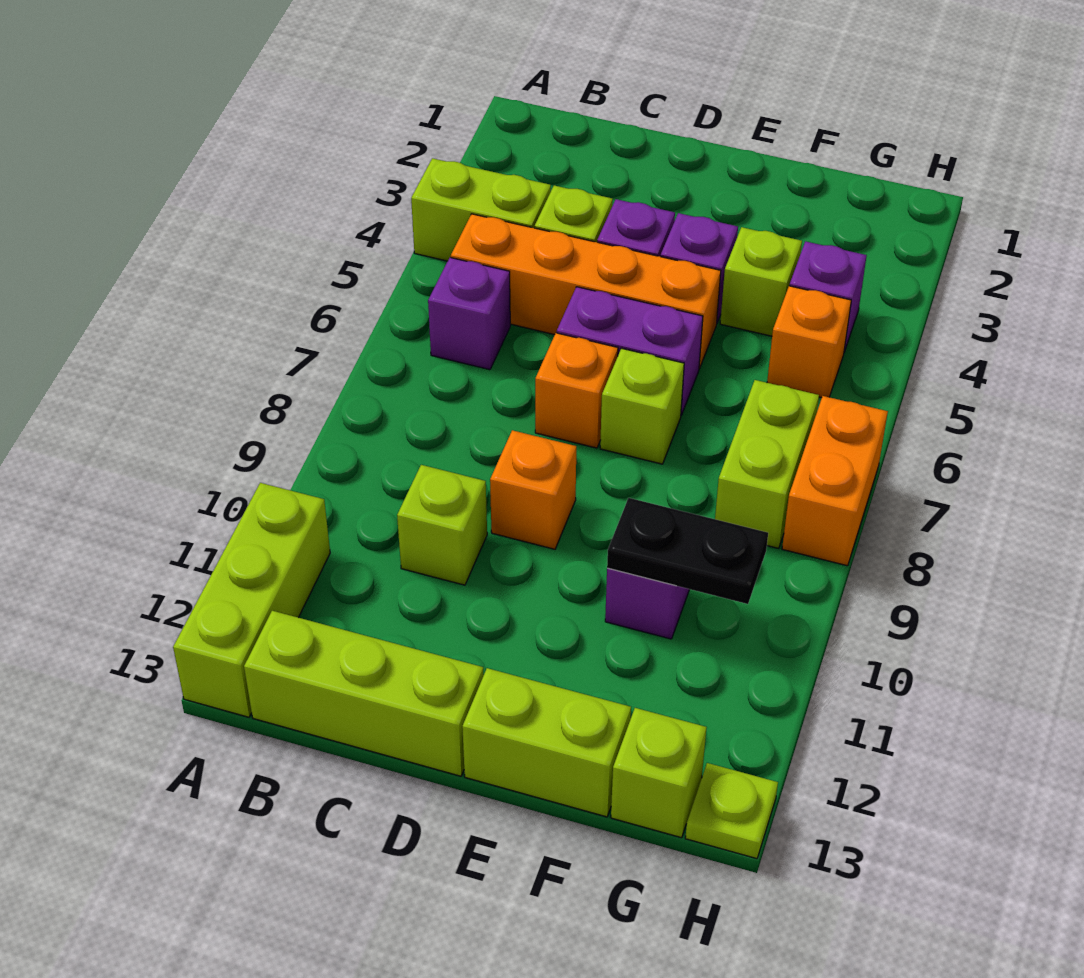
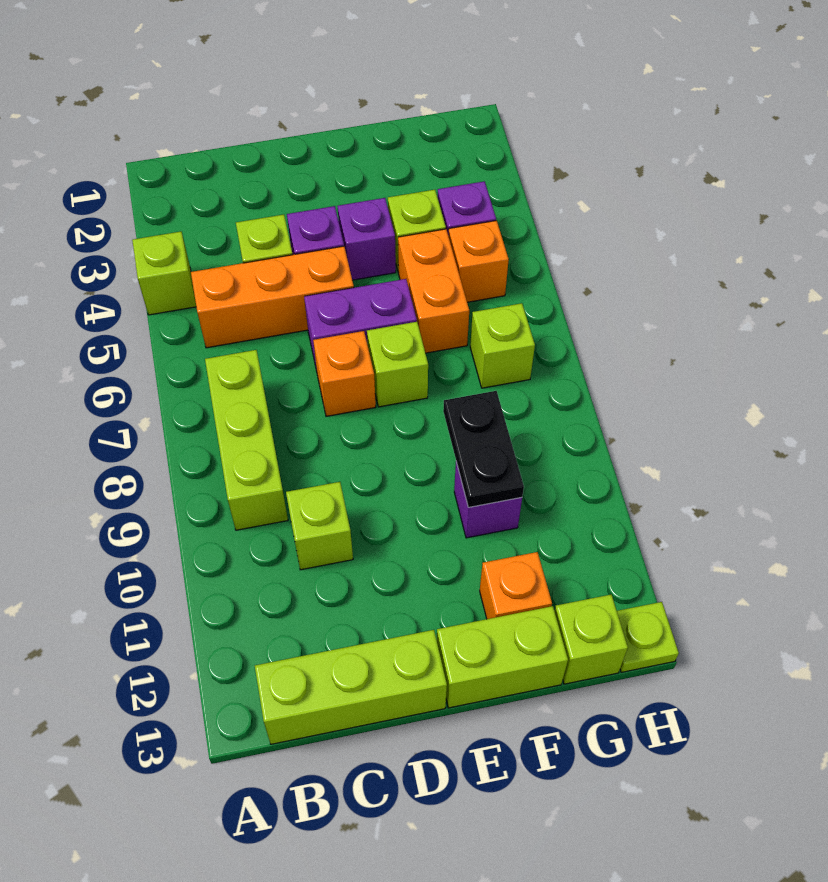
lime 1x2 brick [411,158,551,261] -> lime 1x1 brick [132,232,196,315]
lime 1x3 brick [173,483,330,717] -> lime 1x3 brick moved to [205,350,288,530]
orange 1x4 brick [451,214,721,369] -> orange 1x3 brick [191,246,354,348]
purple 1x1 brick [428,257,510,370] -> none
orange 1x1 brick [490,430,576,549] -> orange 1x1 brick moved to [480,552,552,619]
black 1x2 plate [607,498,768,604] -> black 1x2 plate turned to [443,391,524,507]
lime 1x2 brick [715,380,819,548] -> lime 1x1 brick [470,303,535,388]
orange 1x2 brick [782,396,888,566] -> orange 1x2 brick moved to [398,229,469,353]

